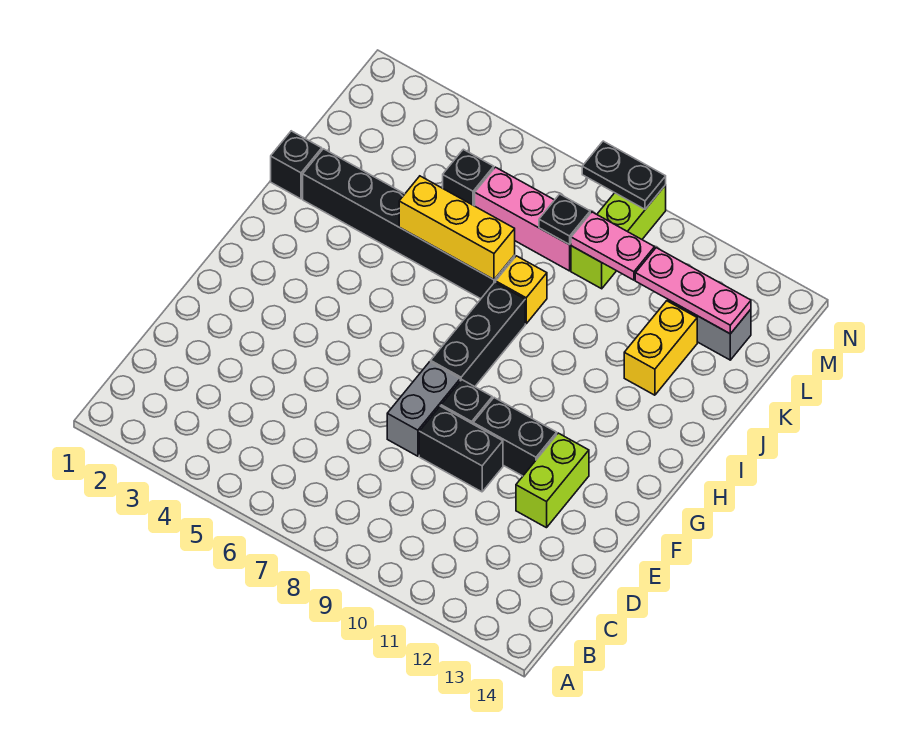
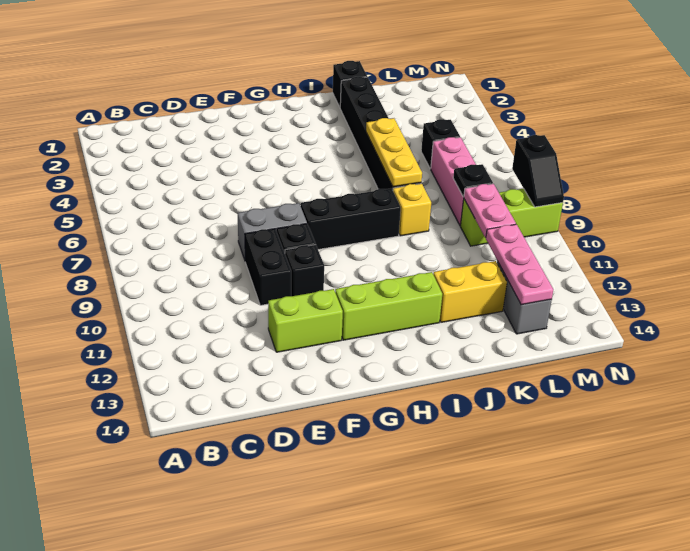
black 1x2 brick [473,398,557,476] -> black 1x1 brick [285,245,324,296]
none -> lime 1x3 brick [335,272,442,340]
yellow 1x3 brick [399,176,515,280] -> yellow 1x3 plate [366,118,422,187]
black 1x2 plate [582,141,666,209] -> black 1x2 slope [512,135,564,207]

